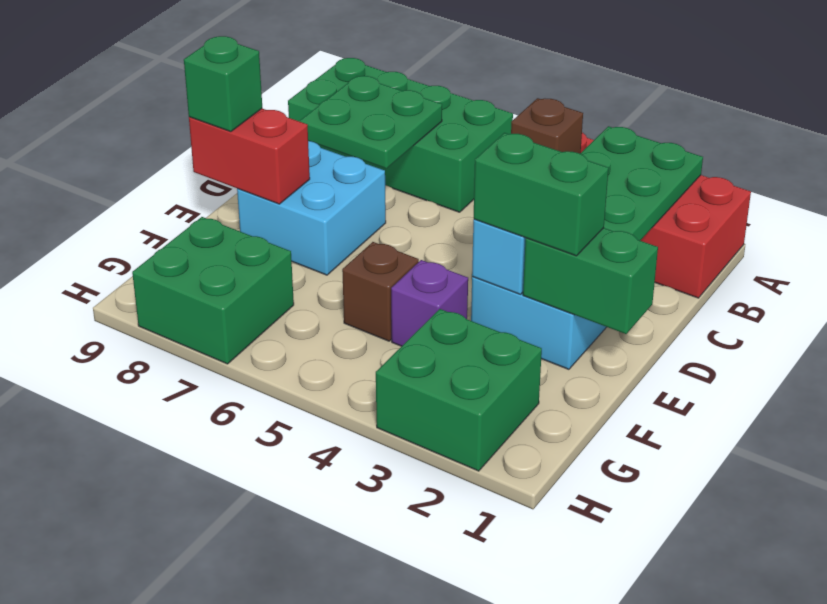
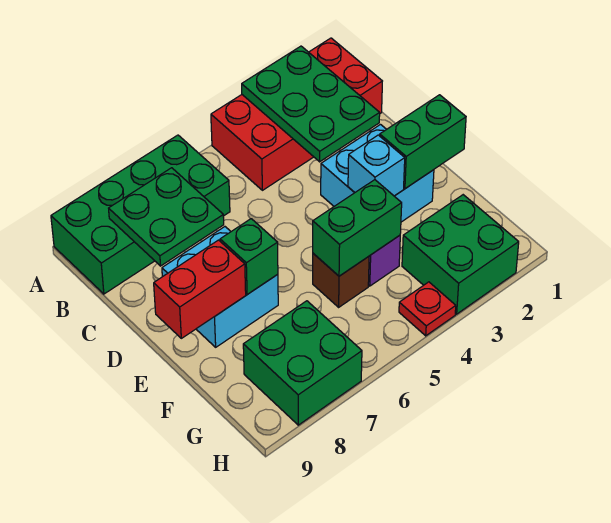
brown 1x1 brick [511,98,583,154] -> none
green 1x2 brick [474,133,608,256] -> green 1x2 brick moved to [313,180,402,276]
green 1x1 brick [184,36,262,132] -> green 1x1 brick moved to [220,219,278,294]
none -> red 1x1 plate [399,282,456,336]

